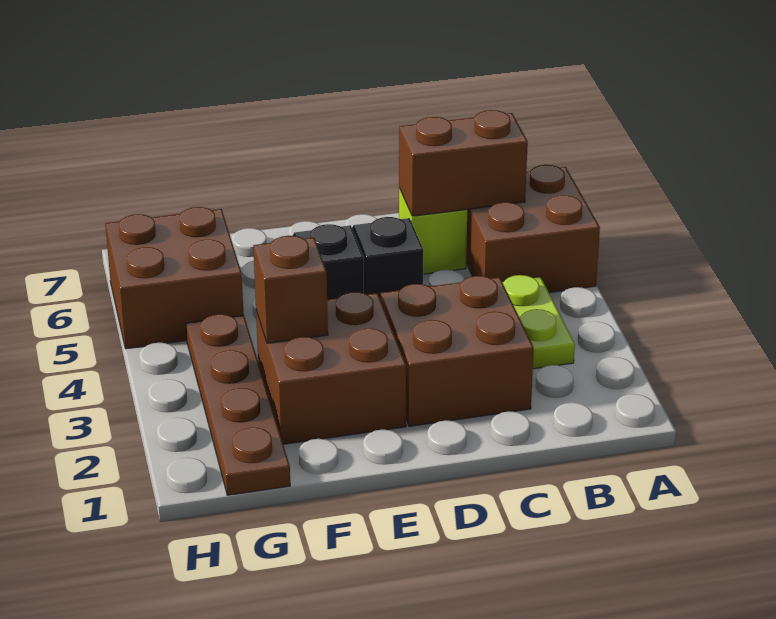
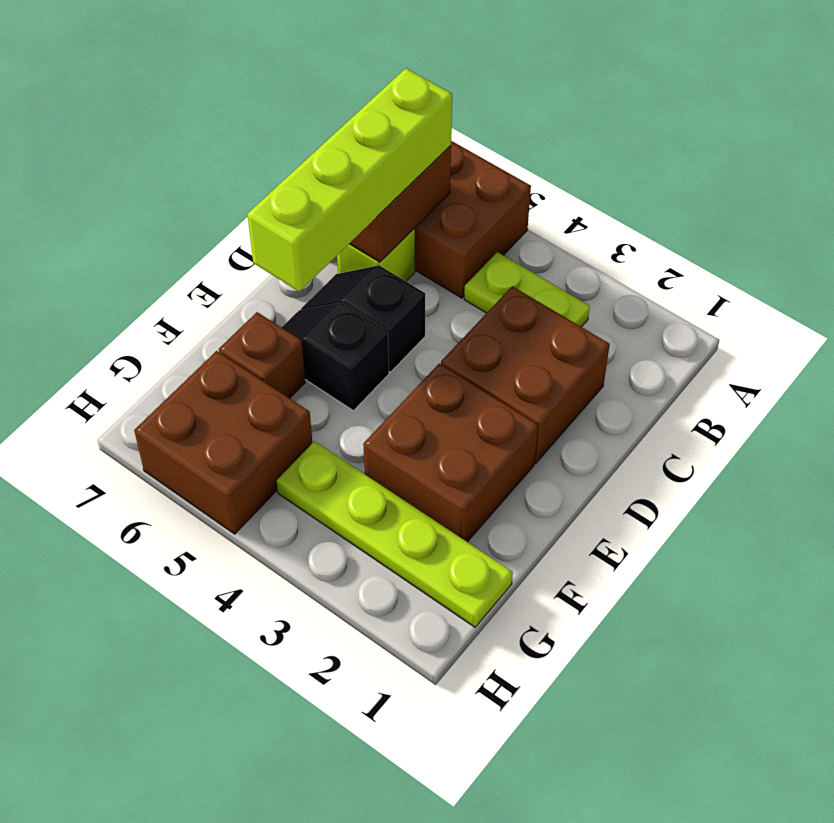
none -> lime 1x4 brick [247,68,452,291]
brown 1x1 brick [253,236,328,343] -> brown 1x1 brick moved to [219,312,305,398]
brown 1x4 plate [186,314,290,495] -> lime 1x4 plate [276,441,513,627]

